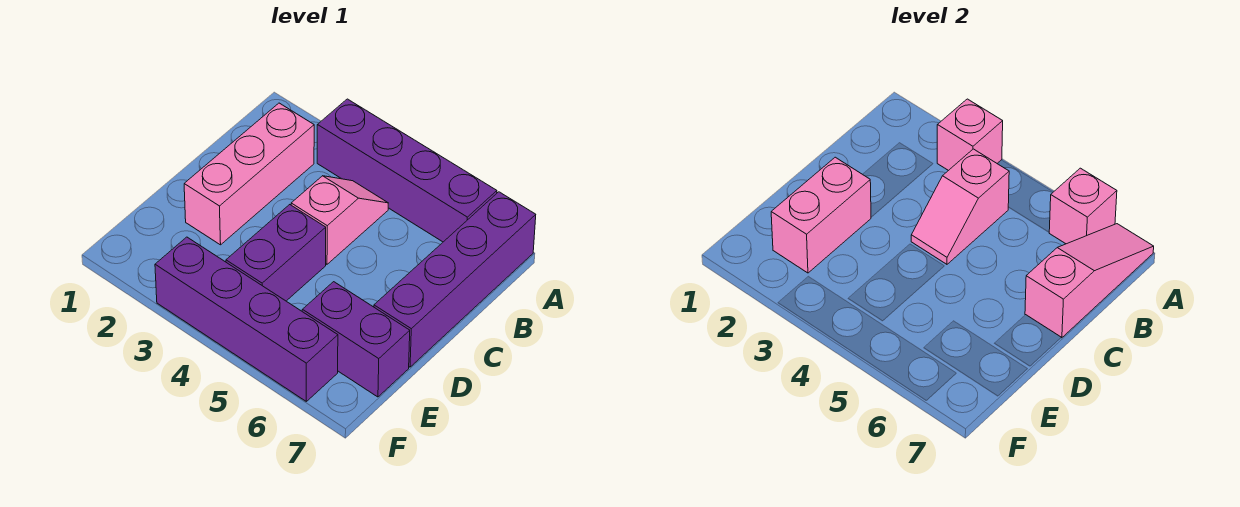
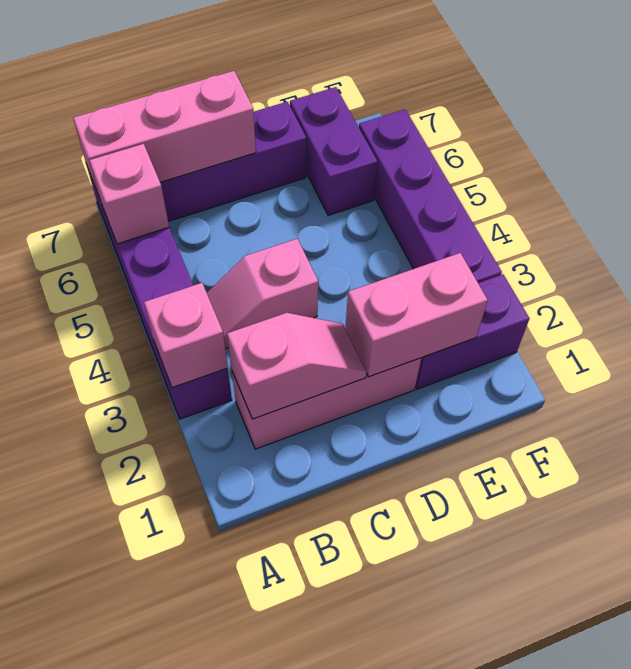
pink 1x3 slope [1025,224,1154,338] -> pink 1x3 brick [73,71,256,198]
pink 1x2 slope [911,149,1009,264] -> pink 1x2 slope moved to [227,313,366,419]
purple 1x2 brick [226,205,326,301] -> purple 1x2 brick moved to [415,274,529,389]

